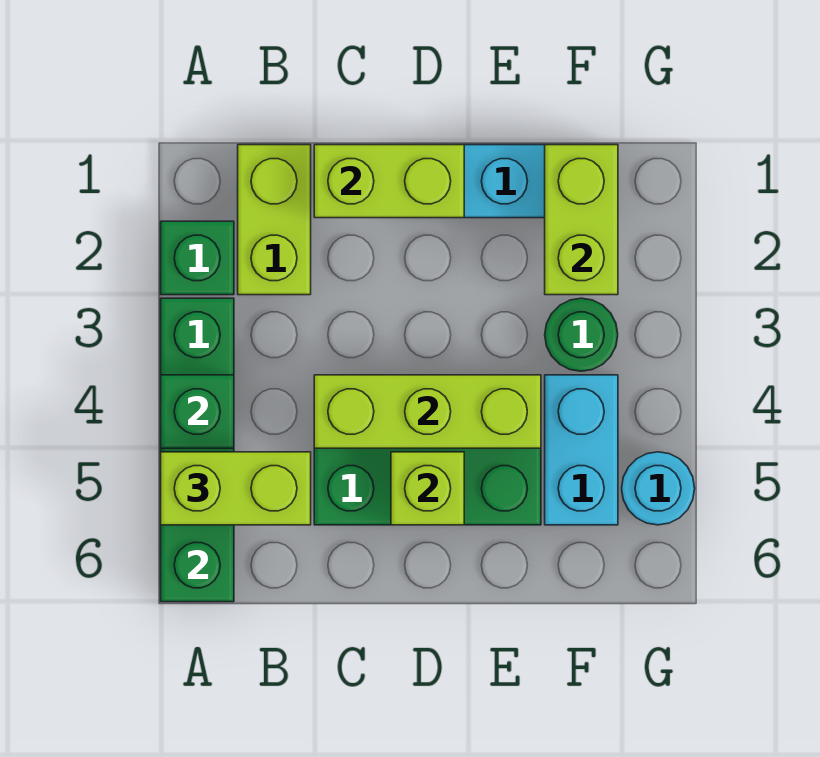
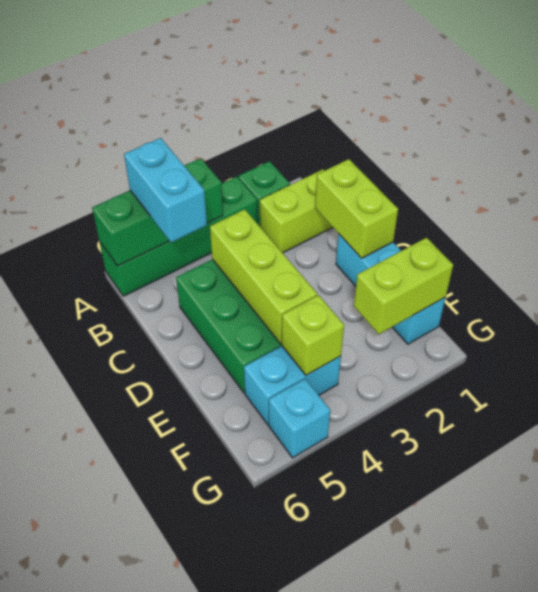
lime 1x2 brick [161,452,311,525] -> cyan 1x2 brick [124,138,207,242]
lime 1x1 brick [391,452,464,525] -> lime 1x1 brick moved to [282,295,344,375]
green 1x1 round brick [545,298,618,371] -> none
cyan 1x1 round brick [622,452,695,525] -> cyan 1x1 brick [269,379,330,458]

